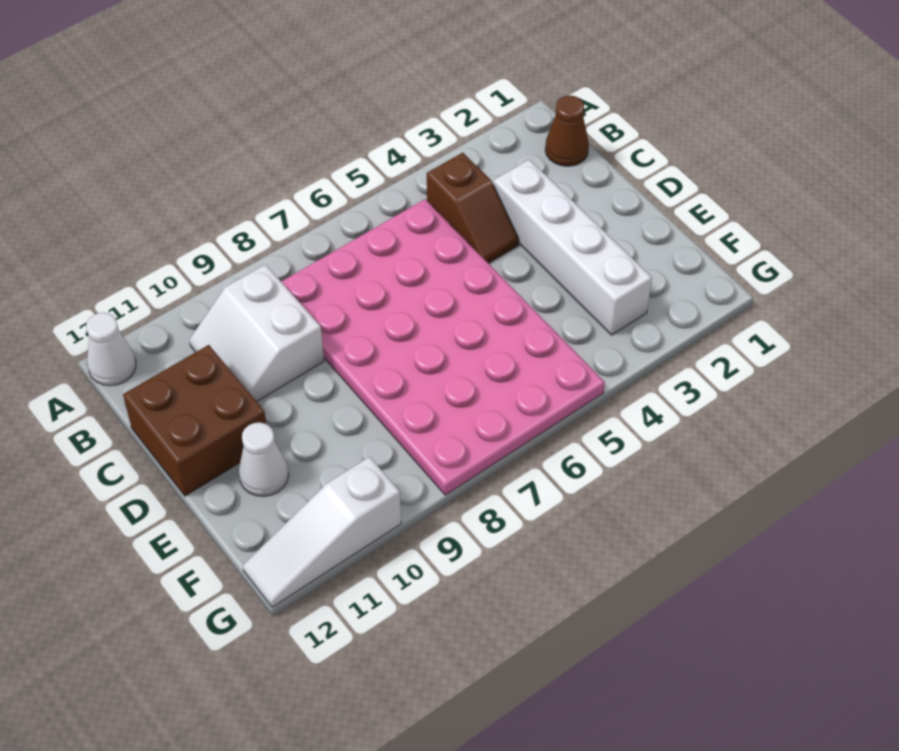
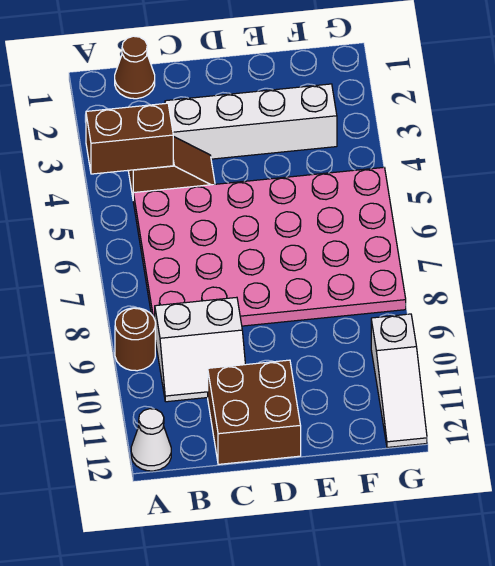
none -> brown 1x2 brick [86,103,173,174]
none -> brown 1x1 round brick [115,308,155,371]
white 1x1 cone [239,422,289,496] -> none

